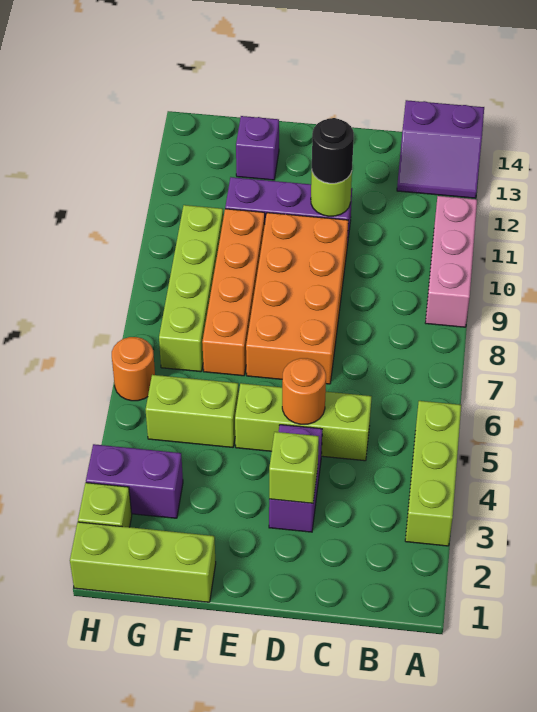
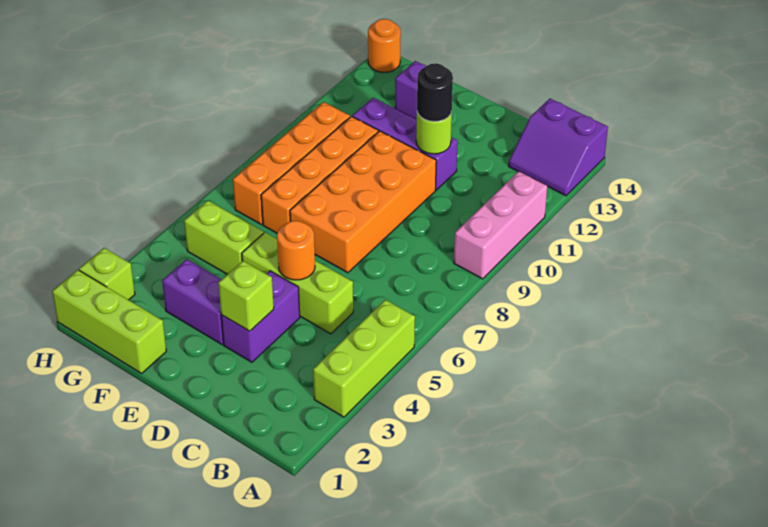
purple 1x2 brick [86,444,183,518] -> purple 1x2 brick moved to [162,259,224,345]
lime 1x4 brick [159,205,223,372] -> orange 1x4 brick [233,102,350,225]
orange 1x1 round brick [112,337,155,401] -> orange 1x1 round brick moved to [368,19,401,72]

